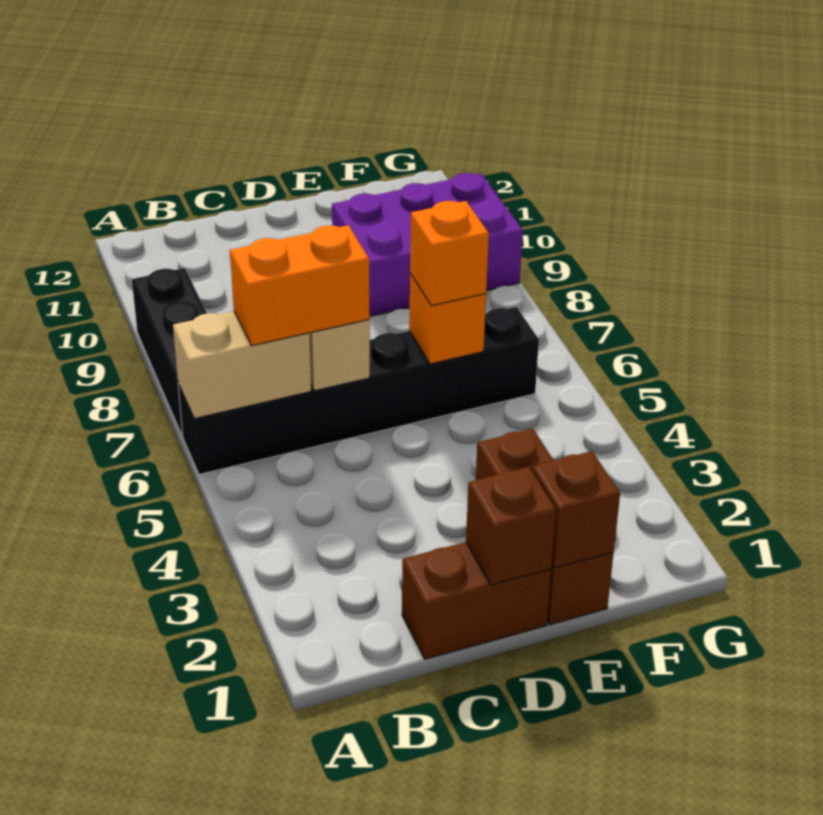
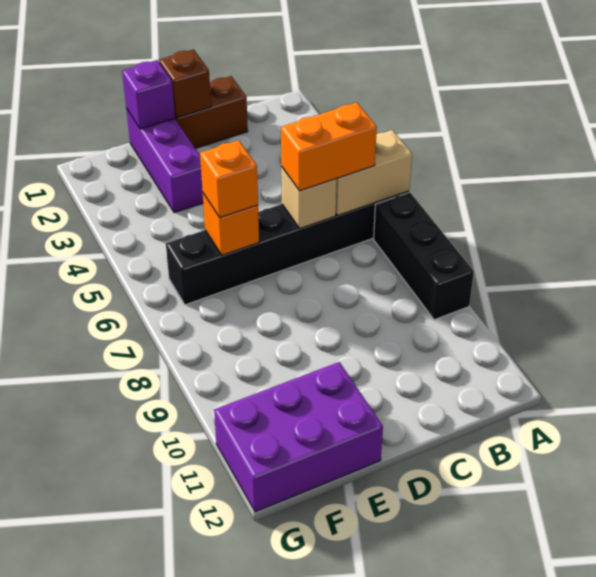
brown 1x3 brick [476,429,614,625] -> purple 1x3 brick [126,108,203,213]
brown 1x1 brick [532,451,620,568] -> purple 1x1 brick [122,60,175,129]
purple 2x3 brick [332,173,523,316] -> purple 2x3 brick moved to [214,362,383,512]

